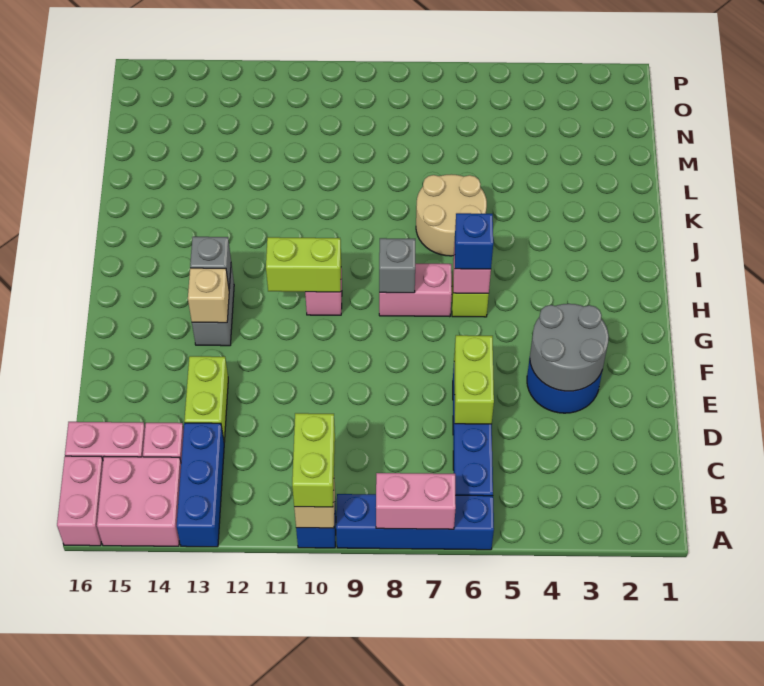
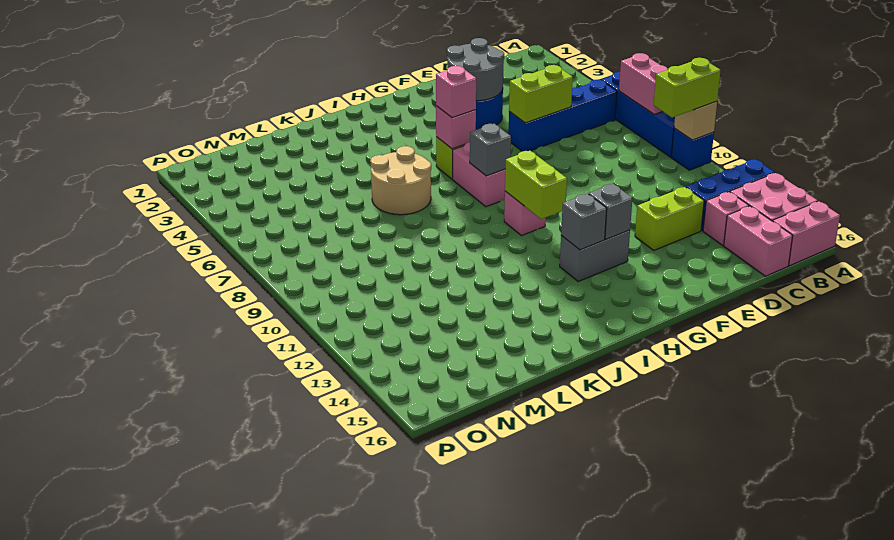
tan 1x1 brick [188,268,229,323] -> grey 1x1 brick [589,184,632,239]
blue 1x1 brick [455,213,493,269] -> pink 1x1 brick [436,66,476,118]

